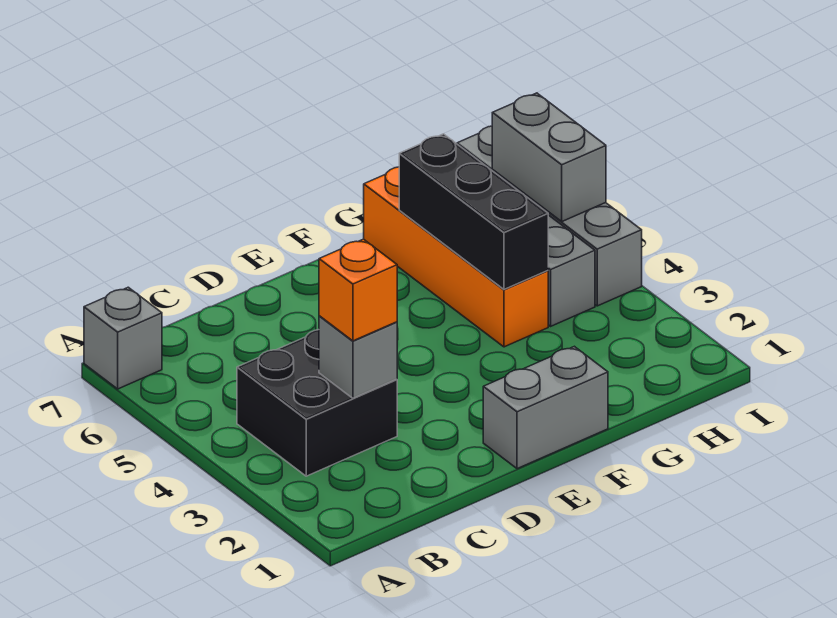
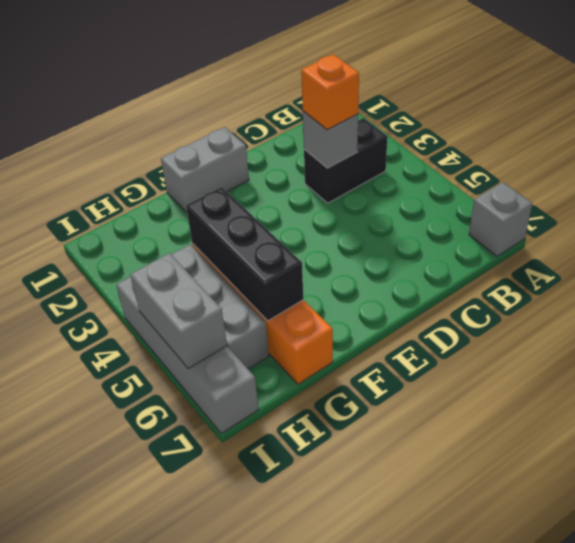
black 2x2 brick [237,330,397,476] -> black 1x2 brick [304,118,388,203]

